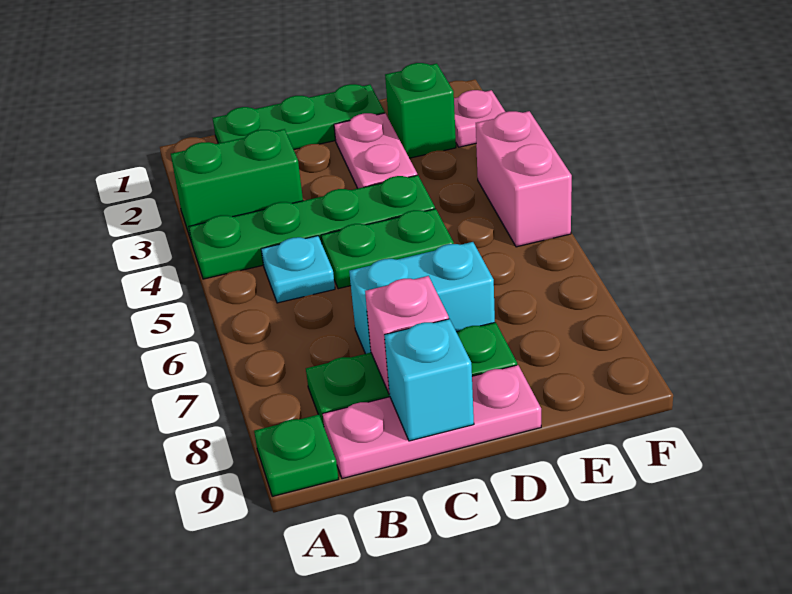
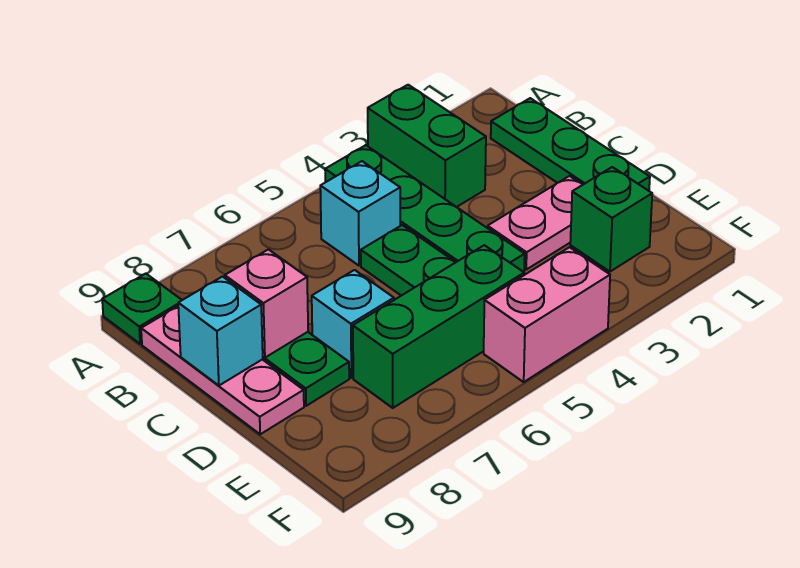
cyan 1x1 plate [261,236,335,303] -> cyan 1x1 brick [320,161,400,266]
cyan 1x2 brick [349,242,495,354] -> cyan 1x1 brick [312,270,394,378]
none -> green 1x3 brick [353,245,524,408]
pink 1x1 plate [454,90,505,147] -> none

